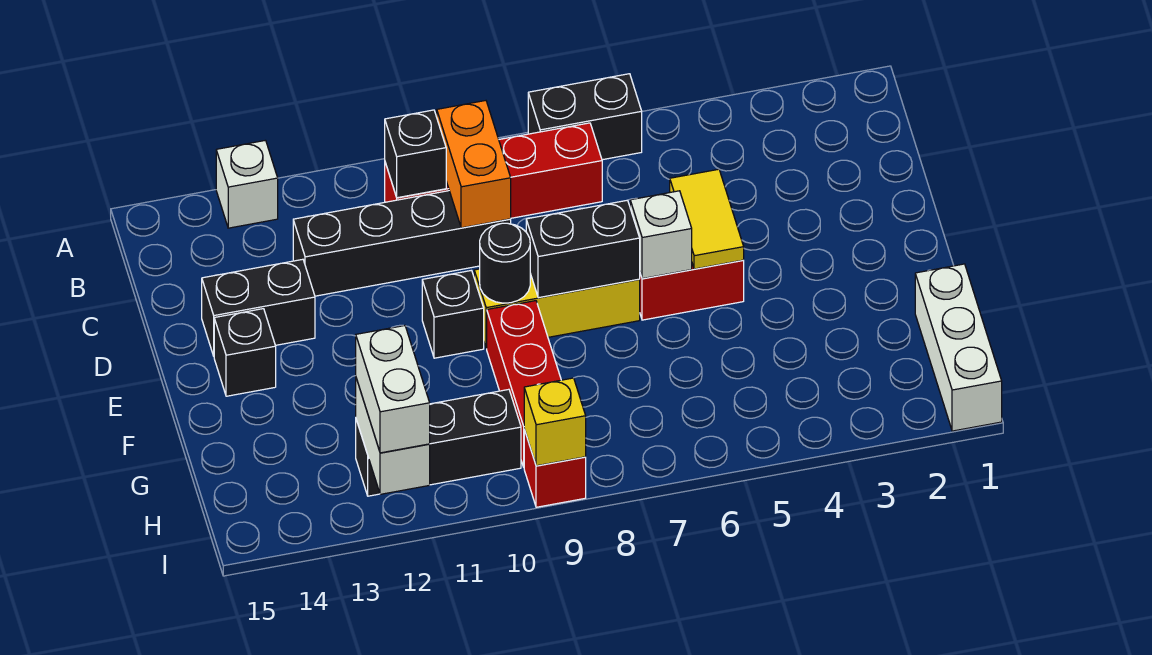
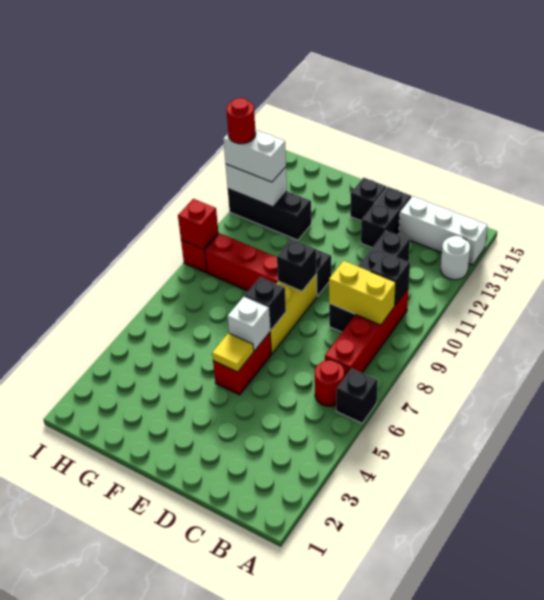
black 1x2 brick [528,74,642,160] -> black 1x1 brick [336,368,378,423]
white 1x1 brick [216,140,278,228] -> white 1x1 round brick [441,236,470,280]
none -> red 1x1 round brick [315,360,344,406]
orange 1x2 brick [437,101,511,228] -> yellow 1x2 brick [329,261,396,325]
yellow 1x2 tile [670,169,744,269] -> yellow 1x1 tile [212,333,254,372]
black 1x2 brick [526,200,640,298] -> black 1x1 brick [244,277,286,331]
black 1x1 round brick [480,223,530,303] -> black 1x1 brick [277,239,317,291]
white 1x3 brick [915,264,1002,431] -> white 1x3 brick moved to [399,196,487,265]
black 1x3 brick [356,389,521,496] -> black 1x3 brick turned to [228,189,311,240]
yellow 1x1 brick [524,378,586,466] -> red 1x1 brick [178,199,218,249]
none -> red 1x1 round brick [226,98,256,144]

